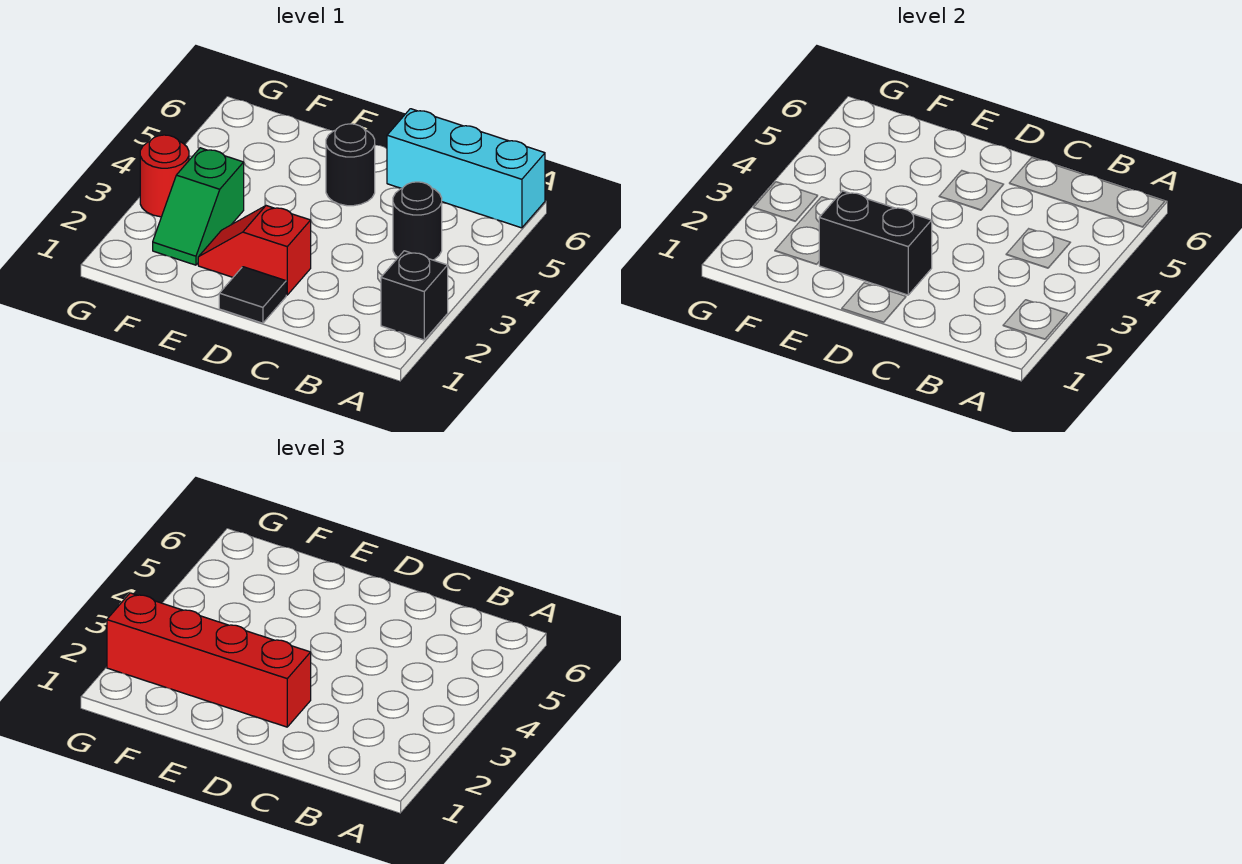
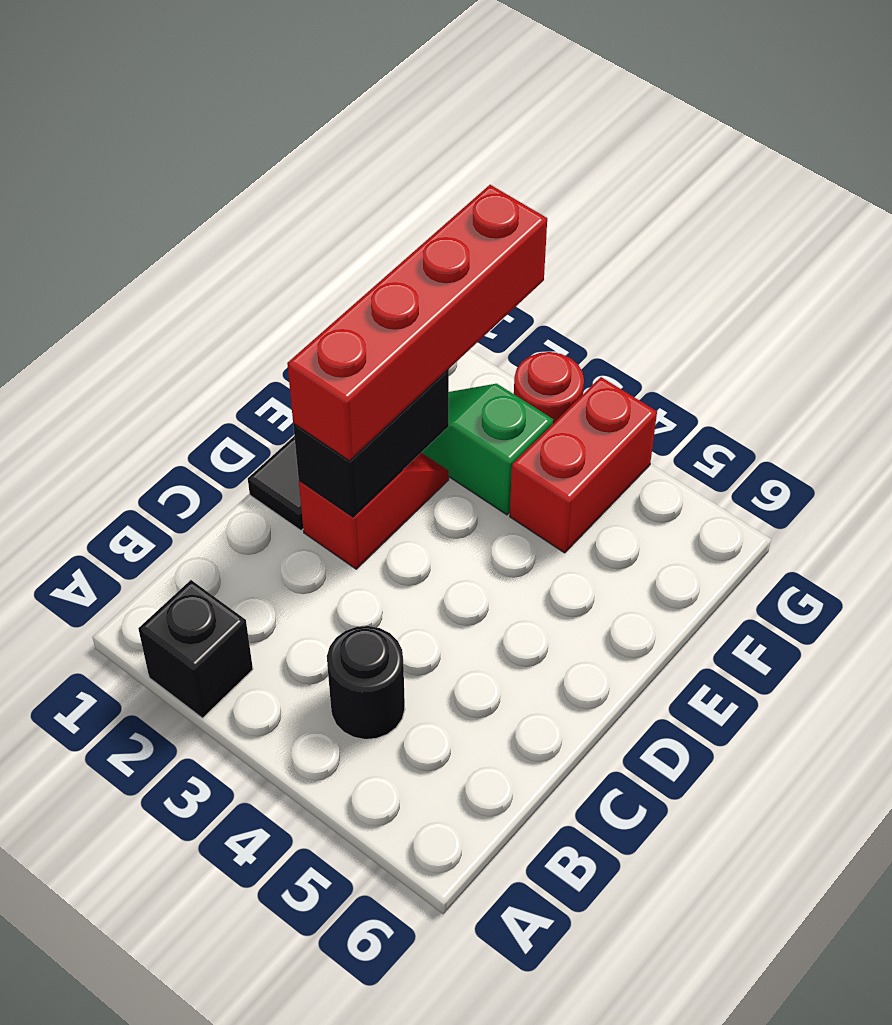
cyan 1x3 brick [387,109,545,228] -> none
black 1x1 round brick [326,124,375,206] -> none
none -> red 1x2 brick [510,377,657,553]

